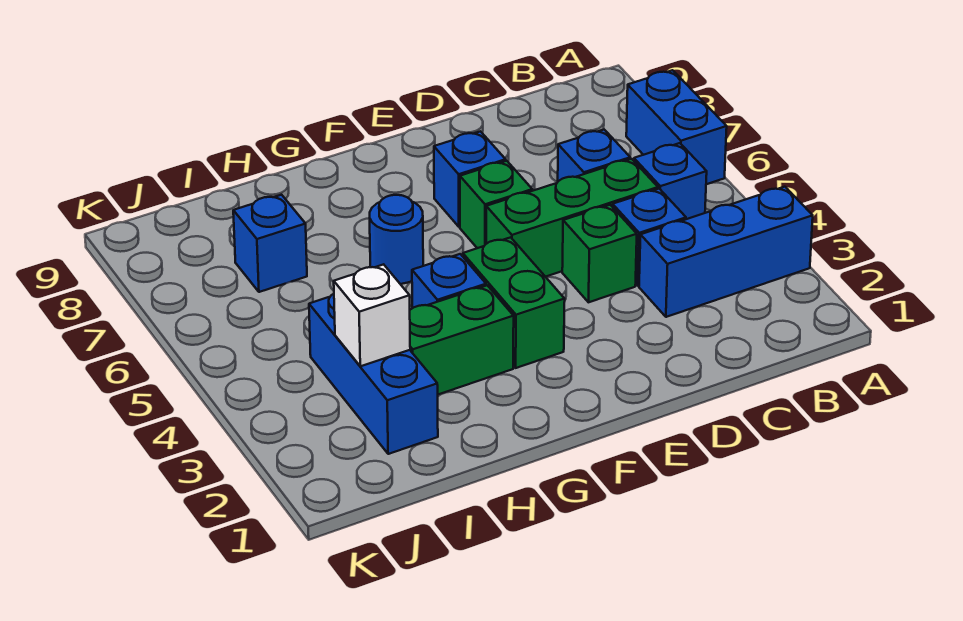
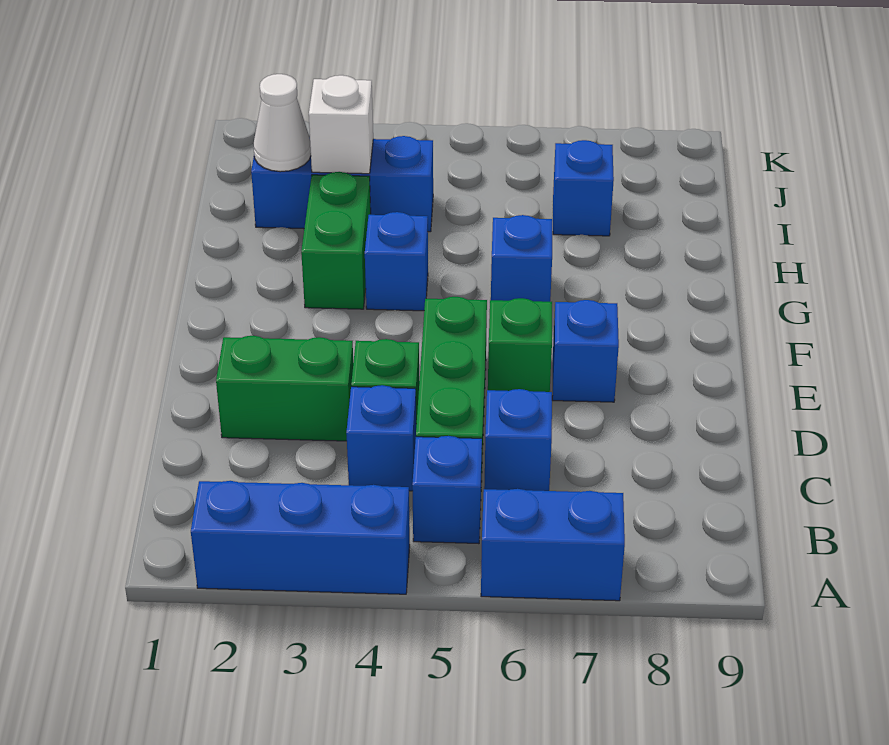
blue 1x3 brick [639,187,813,317] -> blue 1x3 brick turned to [191,481,410,594]
green 1x2 brick [463,237,565,368] -> green 1x2 brick moved to [216,336,353,441]
blue 1x1 round brick [370,195,423,284] -> blue 1x1 brick [491,215,552,302]
none -> white 1x1 cone [253,74,311,172]

